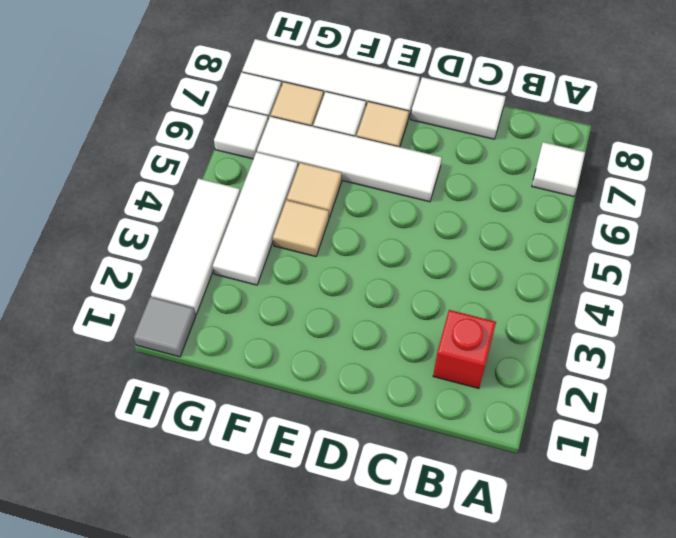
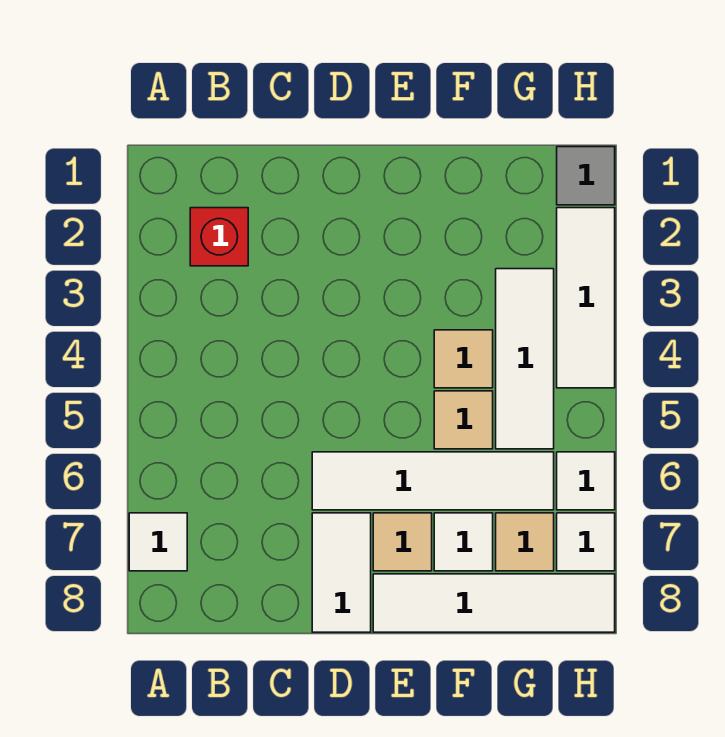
white 1x2 tile [411,77,506,139] -> white 1x2 tile turned to [312,513,371,632]

